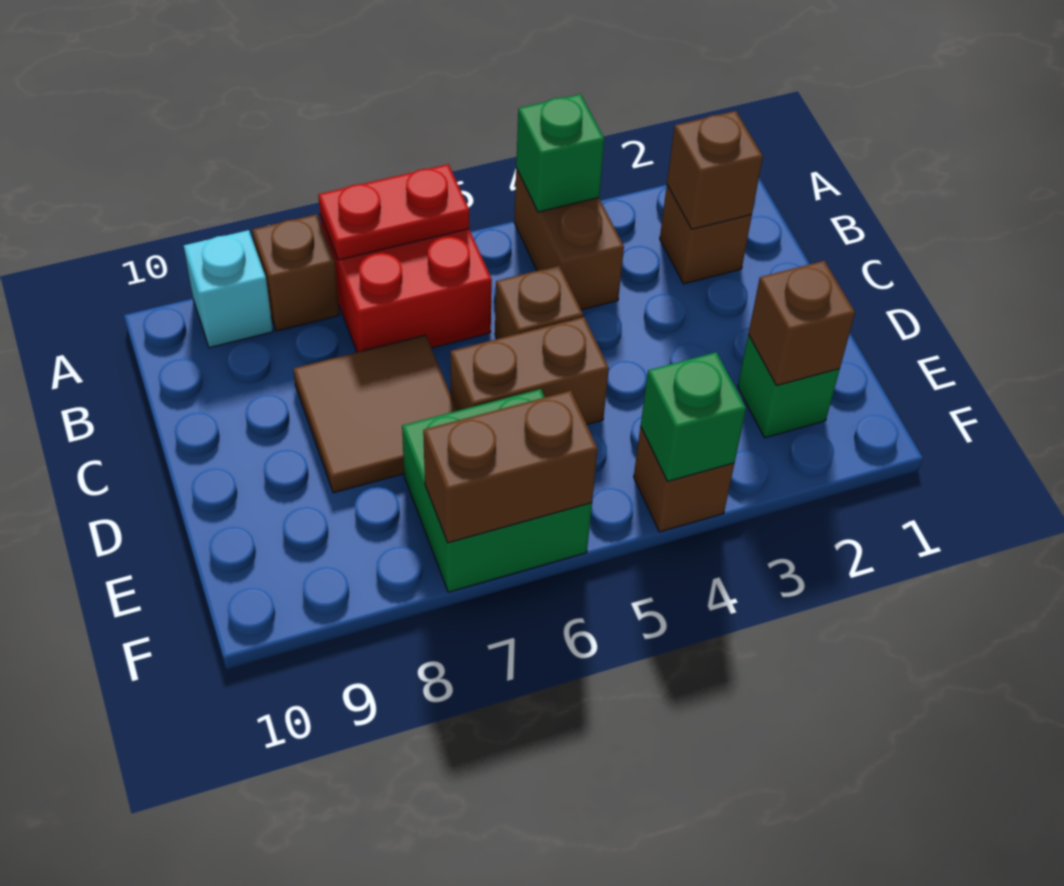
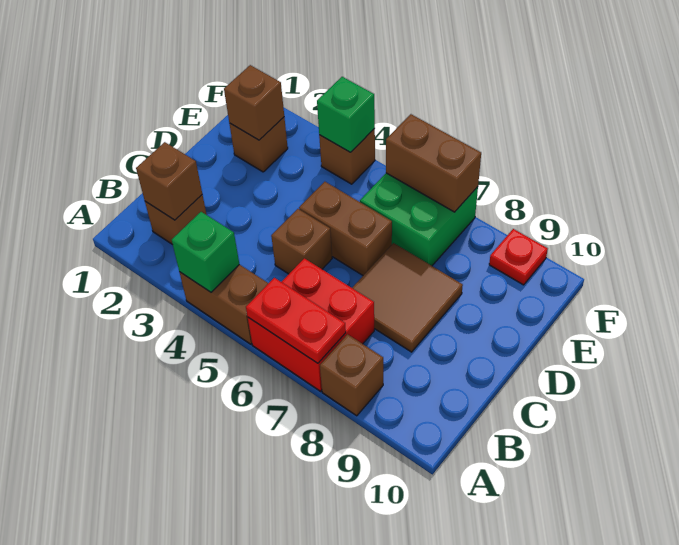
brown 1x2 brick [514,168,624,310] -> brown 1x2 brick turned to [180,265,268,344]
cyan 1x1 brick [184,230,273,348] -> none
green 1x1 brick [738,335,840,438] -> brown 1x1 brick [229,117,288,172]
none -> red 1x1 plate [489,229,548,285]

